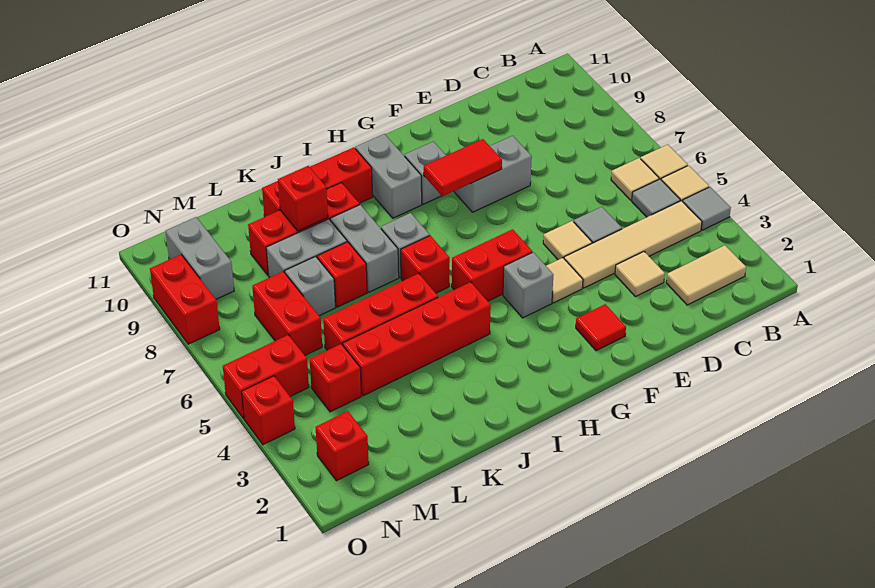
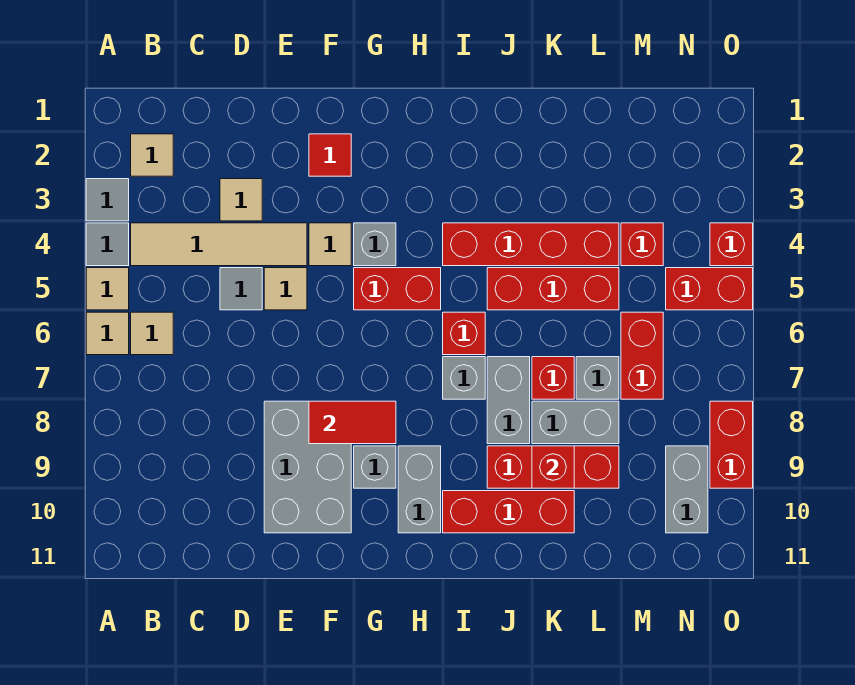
tan 1x2 tile [666,245,746,305] -> tan 1x1 tile [131,134,173,176]
grey 1x1 tile [632,179,680,217] -> grey 1x1 tile moved to [86,179,129,221]
grey 1x2 brick [454,136,532,212] -> grey 2x3 brick [264,401,351,533]
red 1x1 brick [315,411,369,481] -> none

